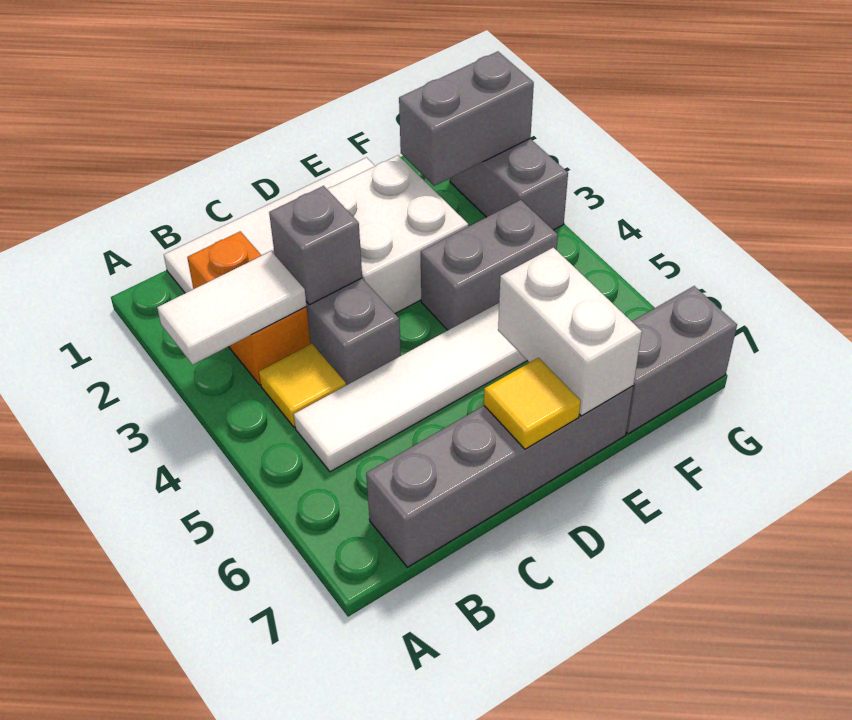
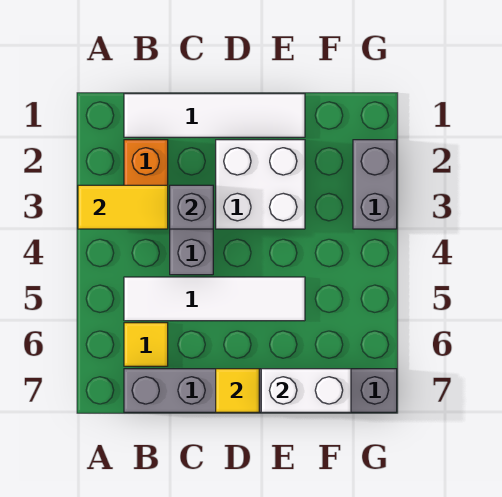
white 1x2 tile [157,251,306,365] -> yellow 1x2 tile [78,185,168,229]
yellow 1x1 tile [259,344,346,427] -> yellow 1x1 tile moved to [124,323,168,366]
grey 1x2 brick [421,200,558,330] -> none
white 1x2 brick [498,247,642,416] -> white 1x2 brick turned to [261,369,351,412]
grey 1x2 brick [399,51,534,186] -> none

